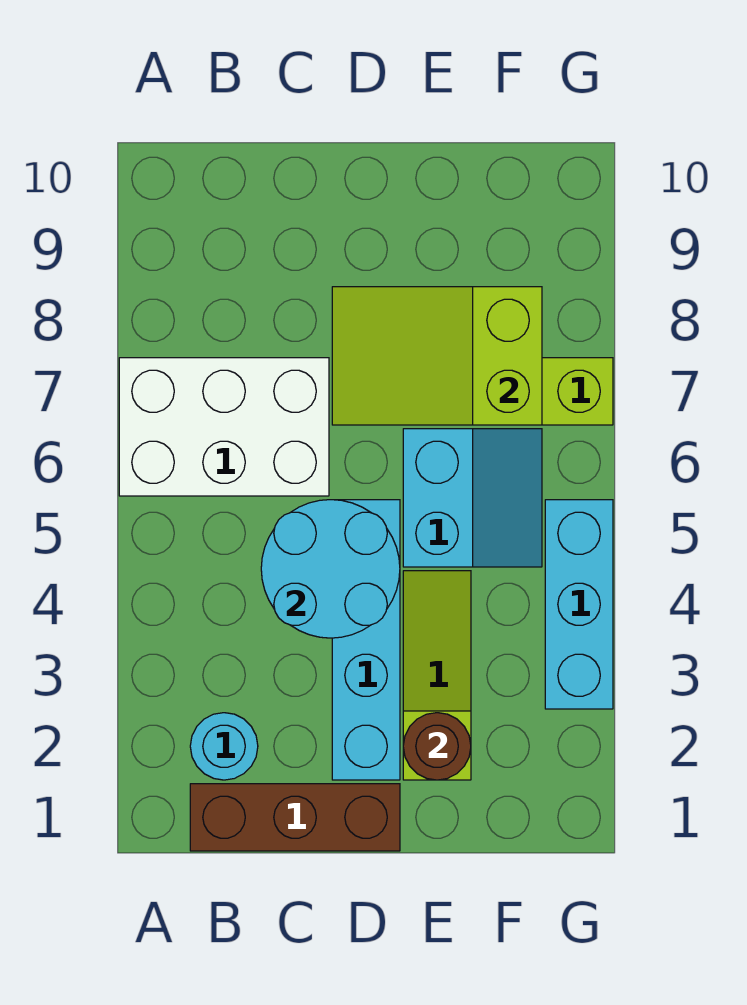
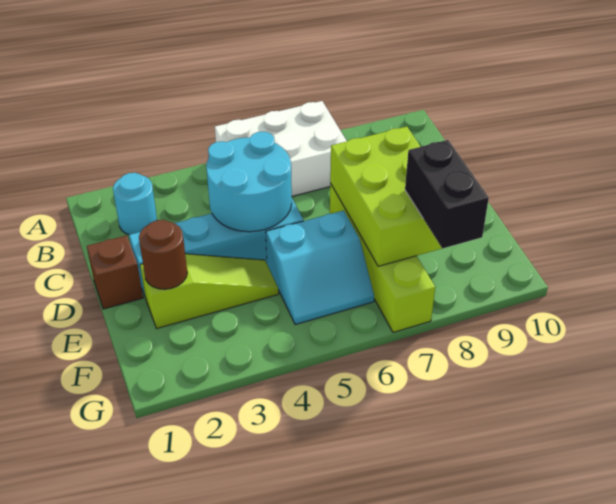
white 2x3 brick [119,358,329,496] -> white 2x3 brick turned to [215,101,347,196]
brown 1x3 brick [190,784,400,851] -> brown 1x1 brick [87,236,143,309]
lime 2x3 slope [332,287,542,425] -> lime 2x3 brick [330,127,442,266]
none -> black 1x2 brick [405,140,489,248]
cyan 1x3 brick [545,500,613,709] -> none

